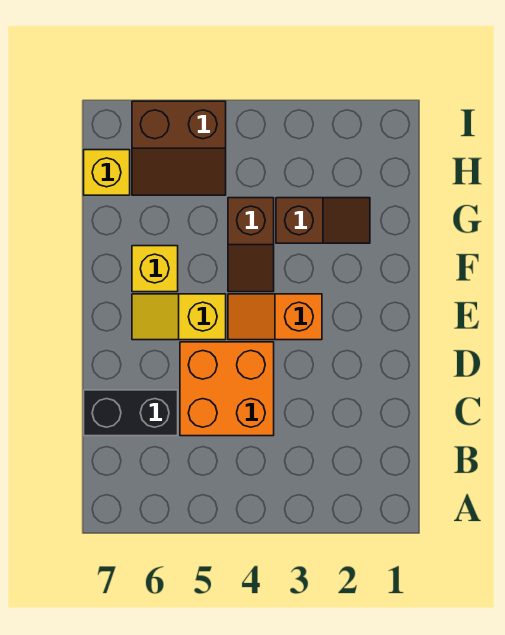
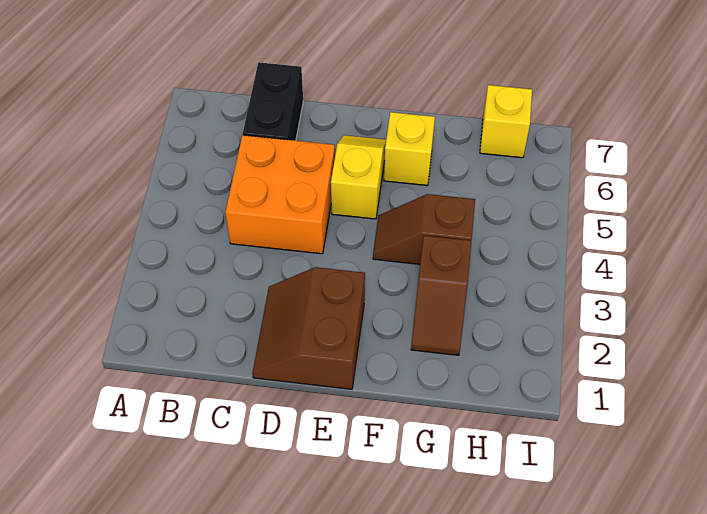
orange 1x2 slope [228,294,322,340] -> none
brown 2x2 slope [132,101,226,195] -> brown 2x2 slope moved to [252,267,365,389]

